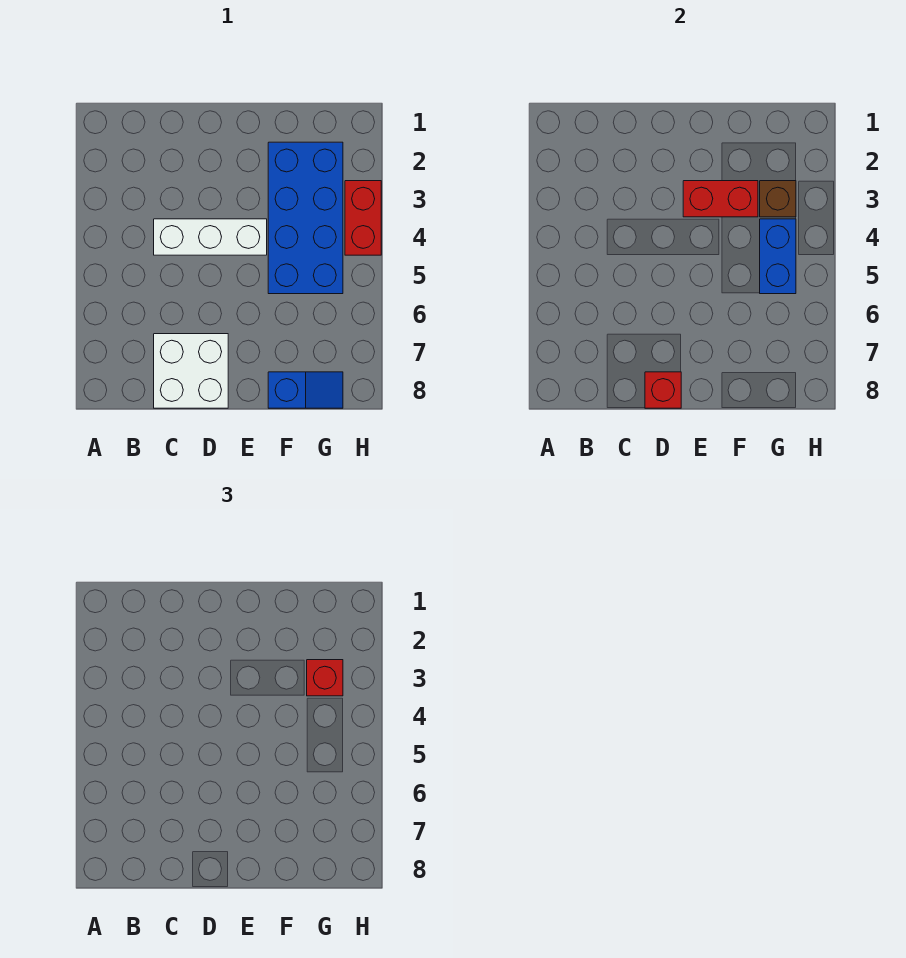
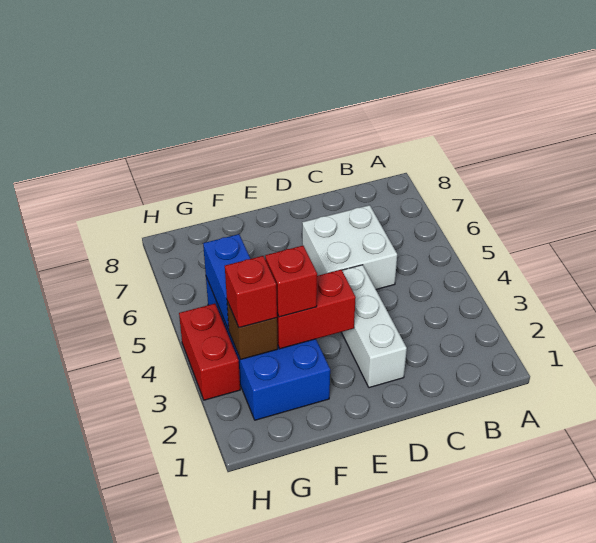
white 1x3 brick [154,219,267,255] -> white 1x3 brick turned to [341,265,407,388]
white 2x2 brick [154,334,228,408] -> white 2x2 brick moved to [302,205,397,289]
red 1x1 brick [645,372,681,408] -> red 1x1 brick moved to [265,246,317,317]
blue 1x2 slope [268,372,343,408] -> none

